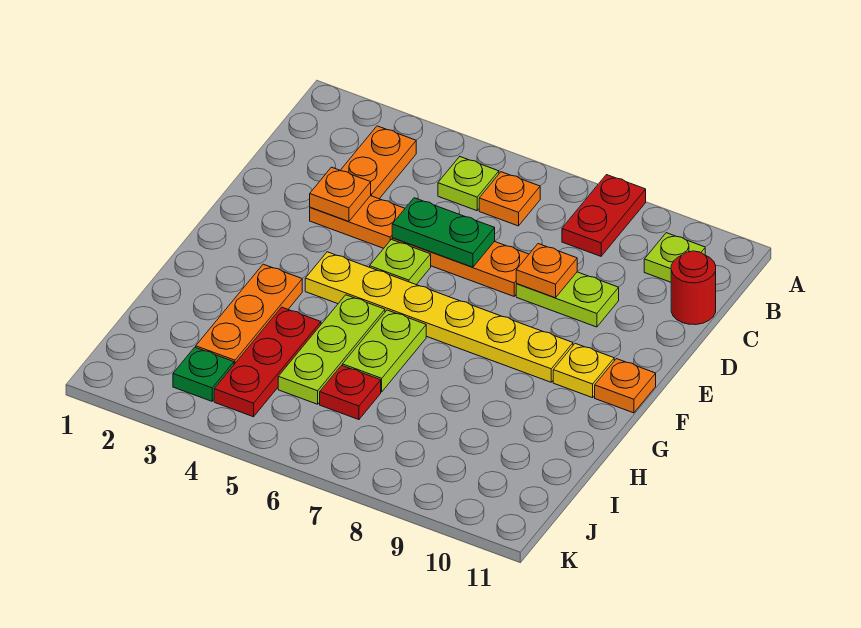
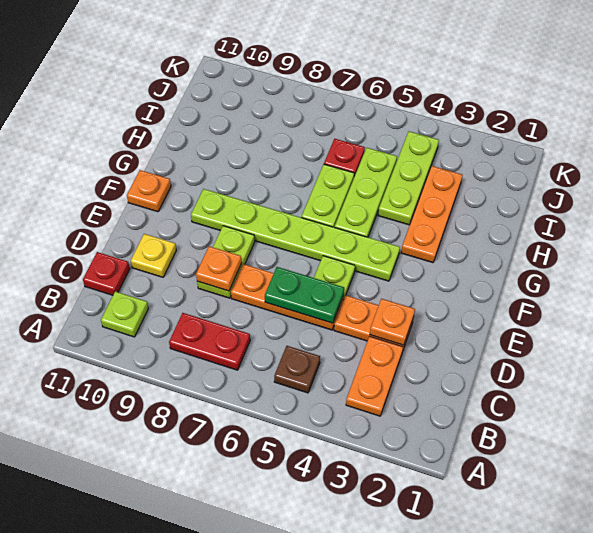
red 1x2 plate [562,175,646,256] -> red 1x2 plate turned to [169,313,250,370]
lime 1x1 plate [438,157,499,211] -> brown 1x1 plate [274,346,320,393]
orange 1x1 plate [479,172,540,226] -> none
red 1x1 round brick [671,251,716,325] -> red 1x1 plate [83,252,130,295]
lime 1x2 plate [516,272,619,327] -> lime 1x2 plate turned to [197,226,255,298]
yellow 1x6 plate [305,252,573,382] -> lime 1x6 plate [191,189,400,281]
yellow 1x1 plate [553,343,614,398] -> yellow 1x1 plate moved to [131,234,176,277]
red 1x3 plate [214,307,321,417] -> lime 1x3 plate [378,131,439,225]
green 1x1 plate [173,347,234,401] -> none

